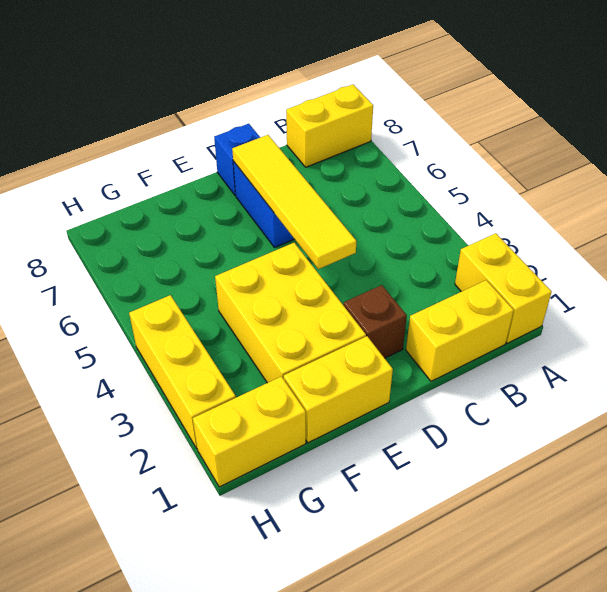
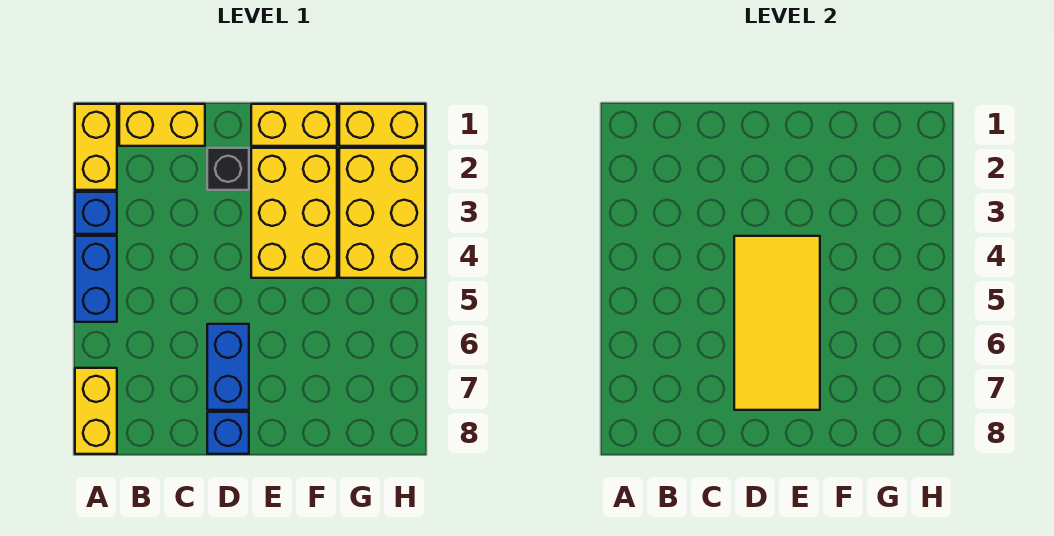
none -> blue 1x1 brick [75,192,117,234]
none -> blue 1x2 brick [75,236,117,322]
yellow 1x2 brick [286,84,373,167] -> yellow 1x2 brick turned to [75,368,117,454]
brown 1x1 brick [343,285,407,358] -> black 1x1 brick [207,148,249,190]
yellow 1x4 tile [232,135,356,269] -> yellow 2x4 tile [734,236,820,410]
yellow 1x3 brick [129,295,236,448] -> yellow 2x3 brick [339,148,425,278]

